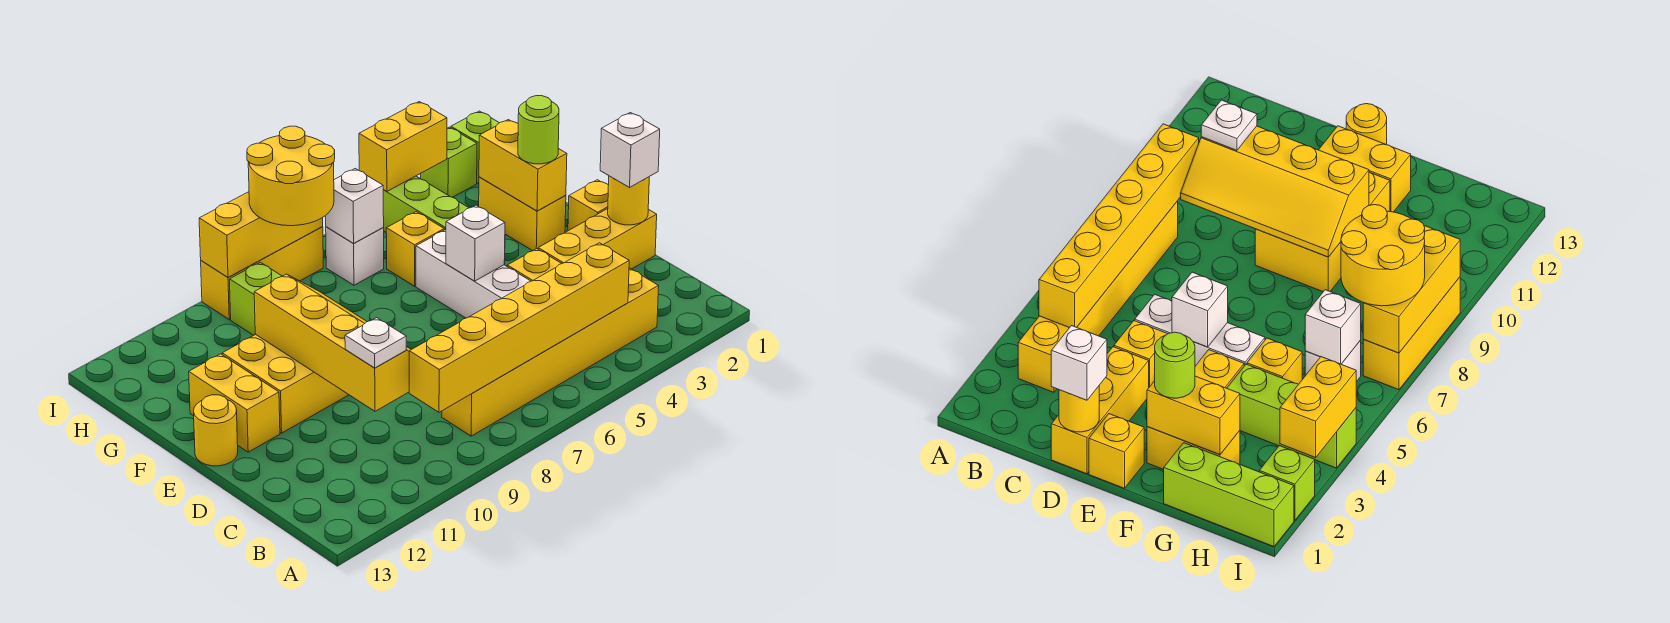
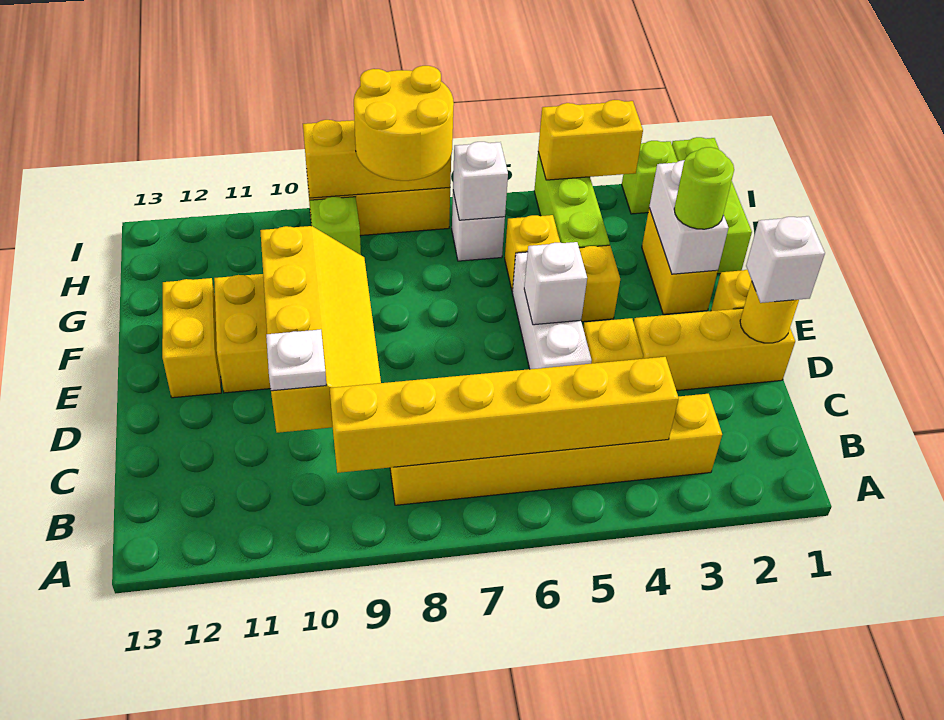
yellow 1x1 round brick [194,395,238,466] -> none
yellow 1x2 brick [479,120,567,211] -> white 1x2 brick [649,160,729,274]

